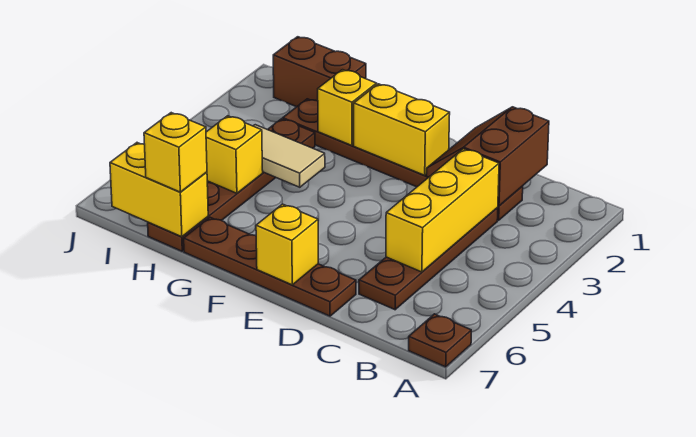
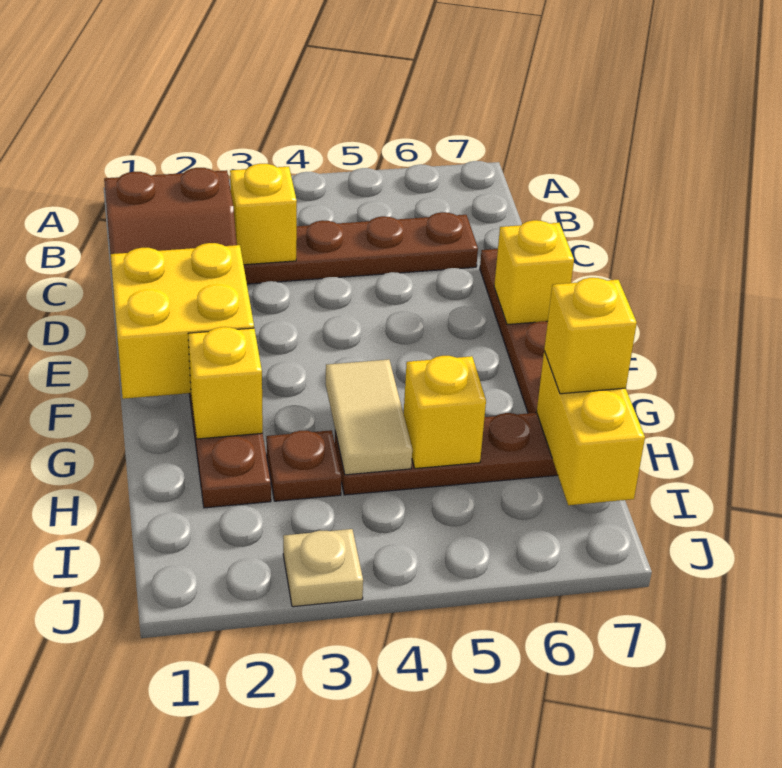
brown 1x1 plate [409,314,471,367] -> none
yellow 1x3 brick [386,149,499,272] -> yellow 1x1 brick [230,164,297,265]
yellow 1x2 brick [354,84,450,175] -> yellow 2x2 brick [111,243,254,399]
brown 1x2 brick [273,37,366,107] -> none
none -> tan 1x1 plate [283,529,363,607]

